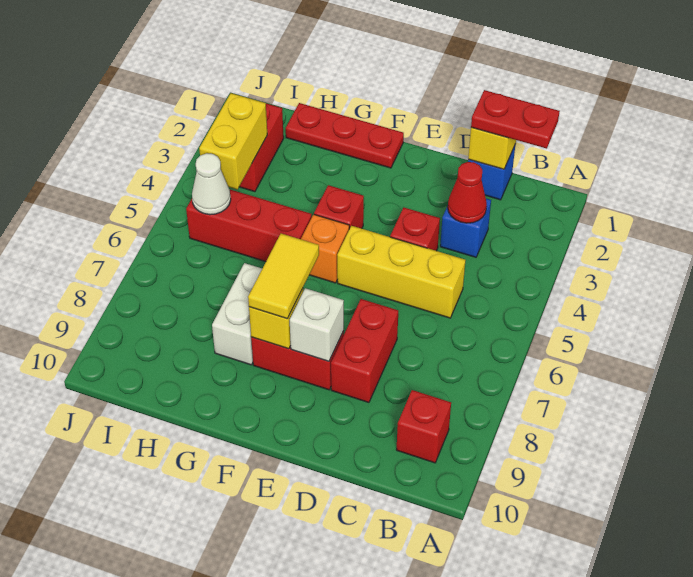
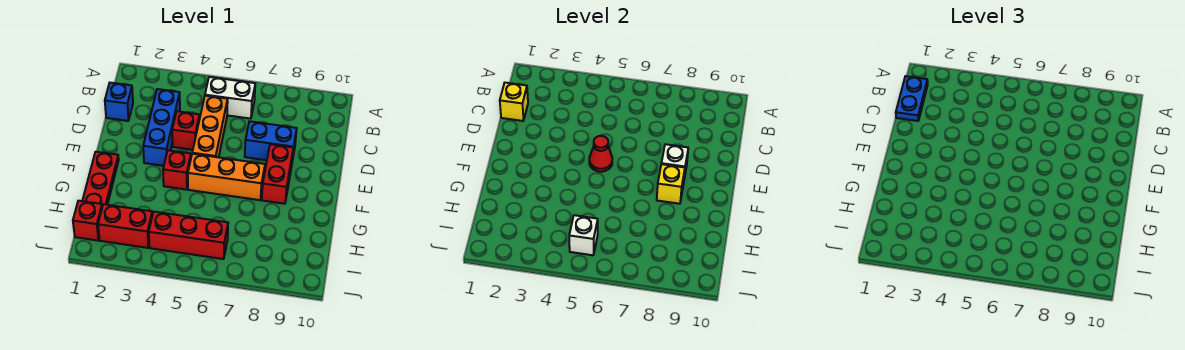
red 1x2 plate [471,90,560,149] -> blue 1x2 plate [896,76,928,121]
red 1x1 brick [396,390,451,463] -> red 1x1 brick moved to [73,201,102,240]
blue 1x1 brick [440,198,491,257] -> blue 1x3 brick [143,89,180,166]
red 1x1 cone [448,162,487,223] -> red 1x1 cone moved to [589,136,612,172]
yellow 1x3 brick [337,226,465,318] -> orange 1x3 brick [192,96,228,157]
red 1x2 brick [331,299,398,403] -> blue 1x2 brick [245,121,297,161]
orange 1x1 brick [301,214,349,283] -> orange 1x3 brick [188,154,265,200]
yellow 1x2 tile [248,234,319,319] -> none
red 1x3 brick [186,190,312,262] -> red 1x3 brick turned to [149,212,228,259]
white 1x2 brick [212,263,262,365] -> white 1x2 brick moved to [205,77,255,119]
yellow 1x2 brick [199,93,267,189] -> none
white 1x1 cone [192,153,231,215] -> white 1x1 brick [569,215,598,255]

